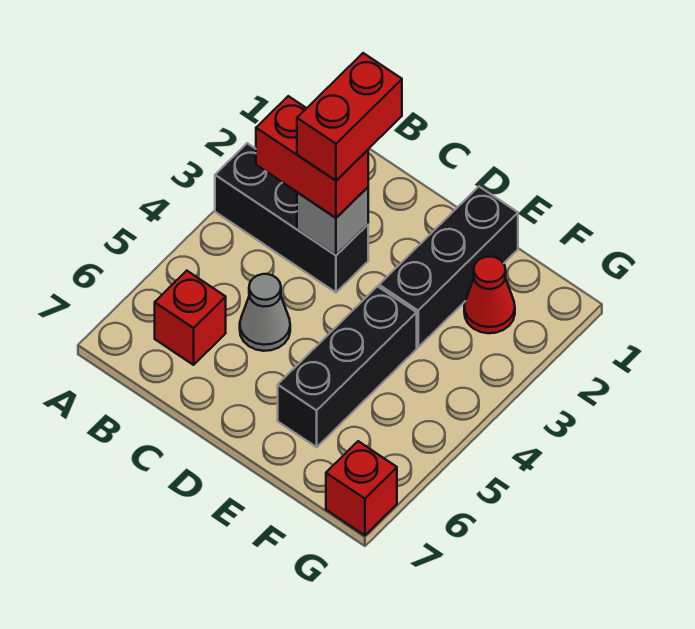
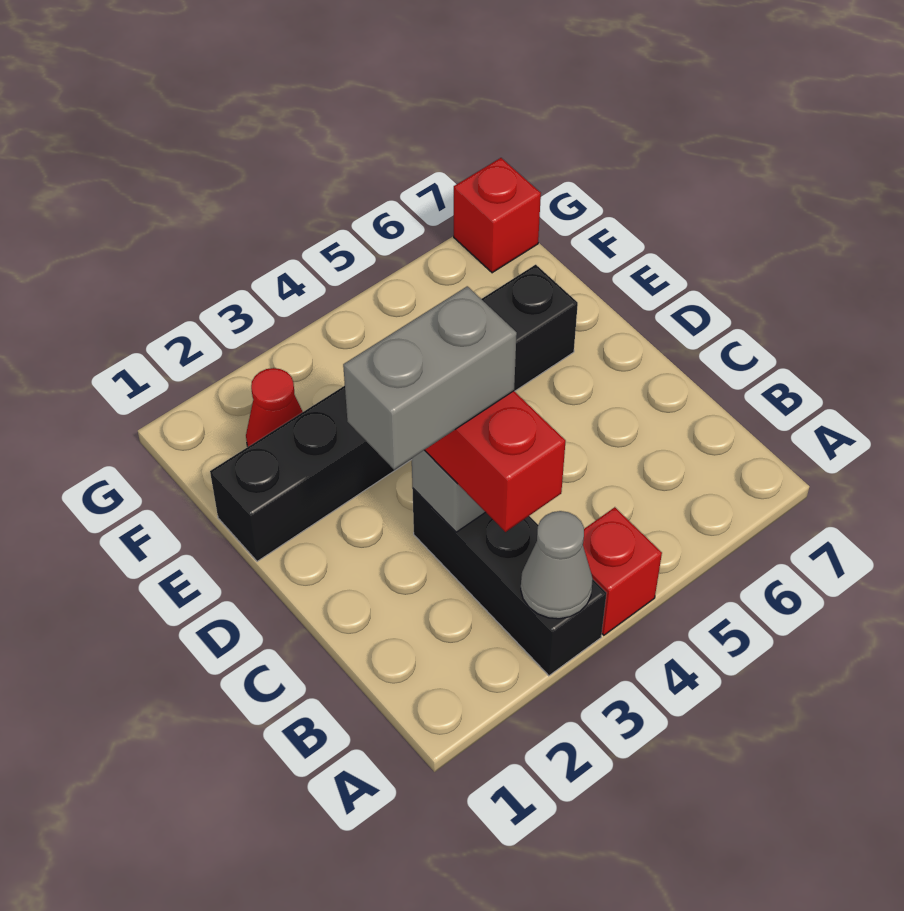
red 1x1 brick [155,271,226,365] -> red 1x1 brick moved to [583,507,662,635]
red 1x2 brick [297,53,402,181] -> grey 1x2 brick [343,286,517,470]
grey 1x1 cone [240,274,290,351] -> grey 1x1 cone moved to [521,511,593,619]

